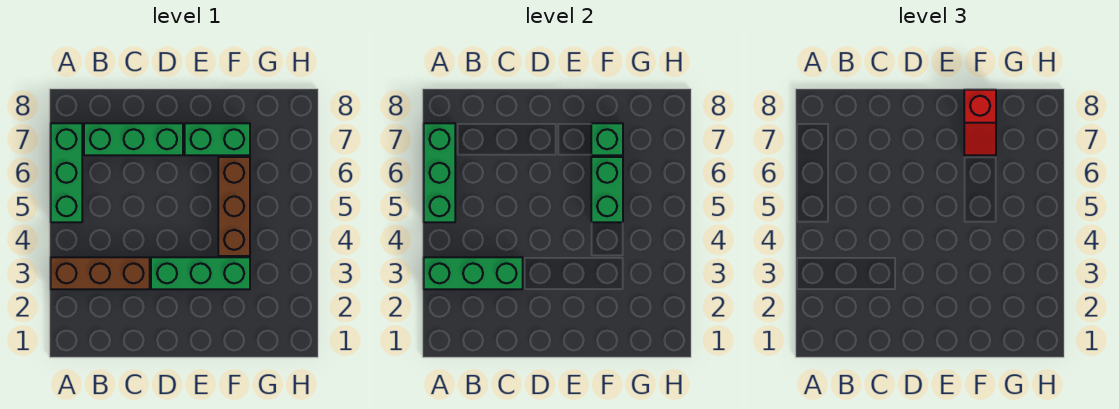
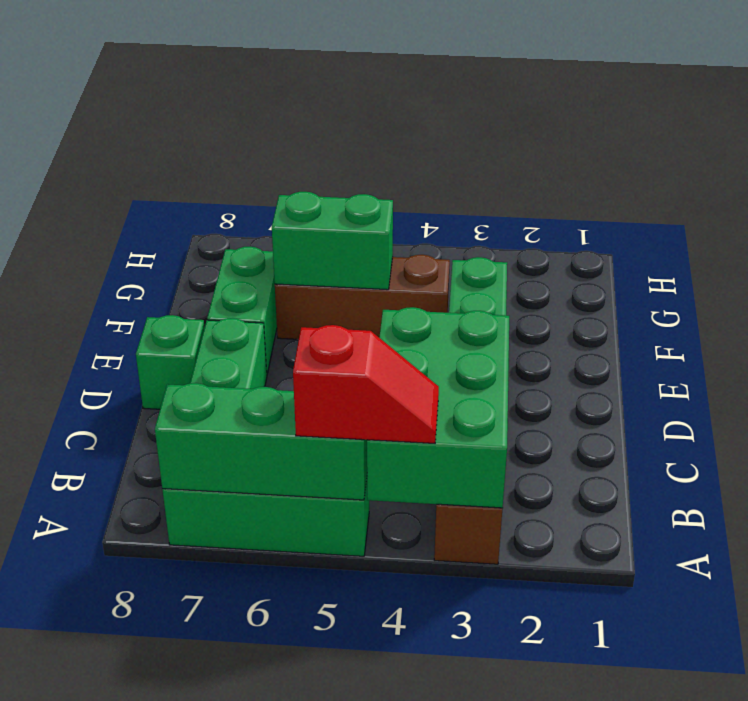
green 1x3 brick [424,257,523,289] -> green 2x3 brick [367,307,509,508]
green 1x1 brick [591,123,623,155] -> green 1x1 brick moved to [136,315,205,409]
red 1x2 slope [964,90,996,155] -> red 1x2 slope moved to [293,325,439,443]

